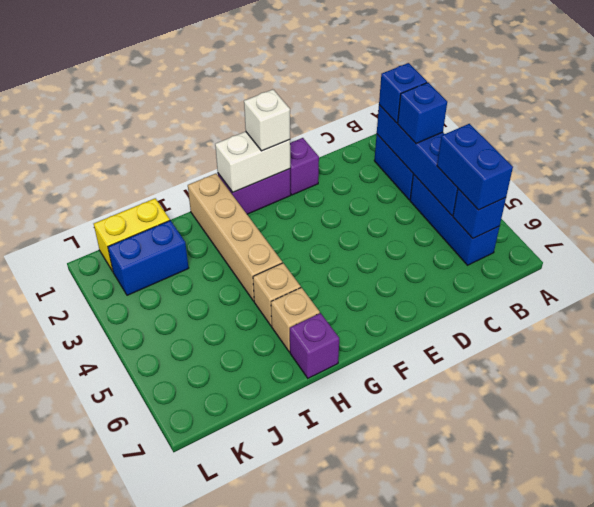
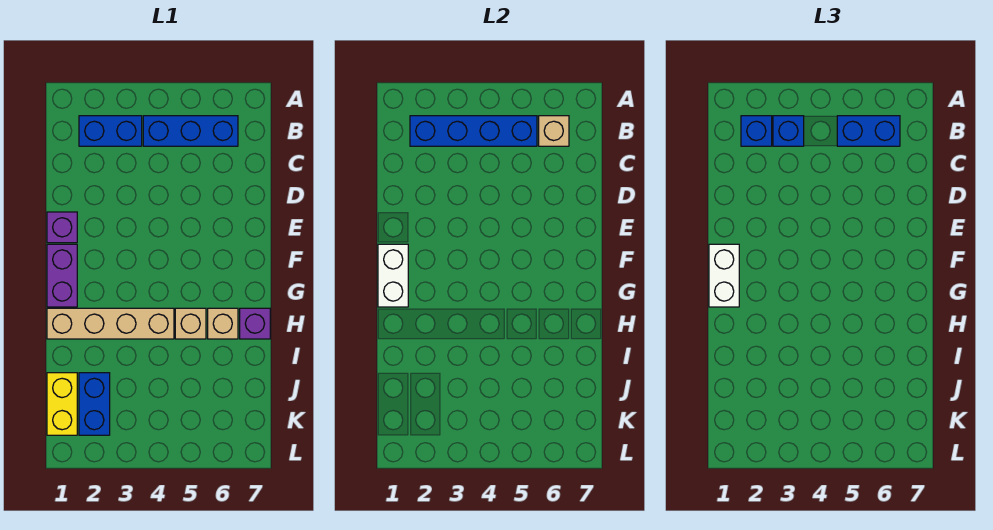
blue 1x1 brick [453,189,506,238] -> tan 1x1 brick [539,116,569,146]
white 1x1 brick [244,90,290,151] -> white 1x2 brick [709,244,739,307]

